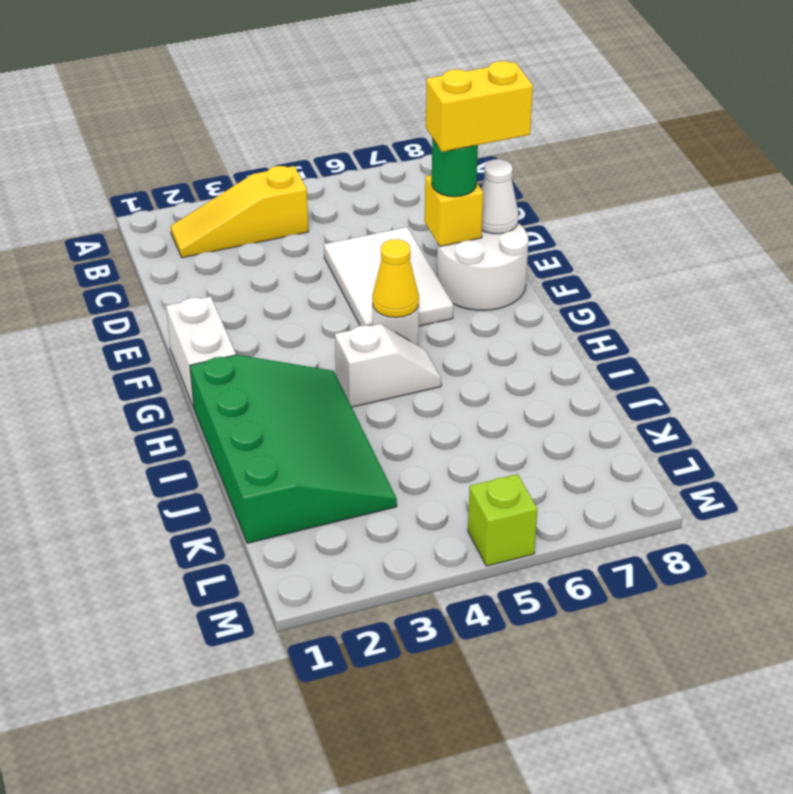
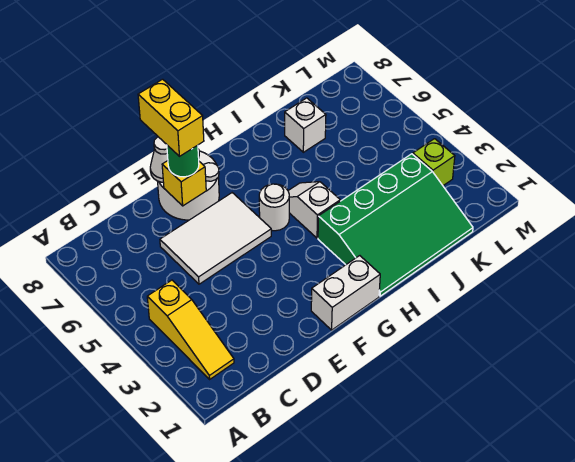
yellow 1x1 cone [372,239,419,318] -> none
green 3x4 slope [190,355,397,543] -> green 3x4 slope turned to [318,154,473,296]
none -> white 1x1 brick [285,98,326,152]
lime 1x1 brick [468,474,537,566] -> lime 1x1 brick moved to [413,139,455,185]

